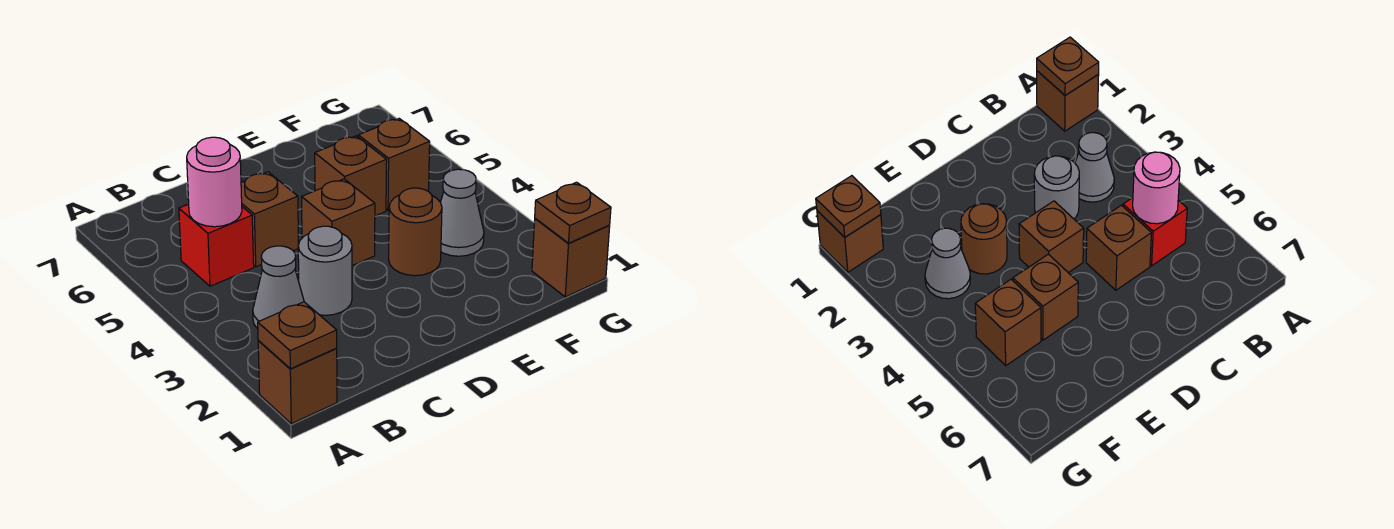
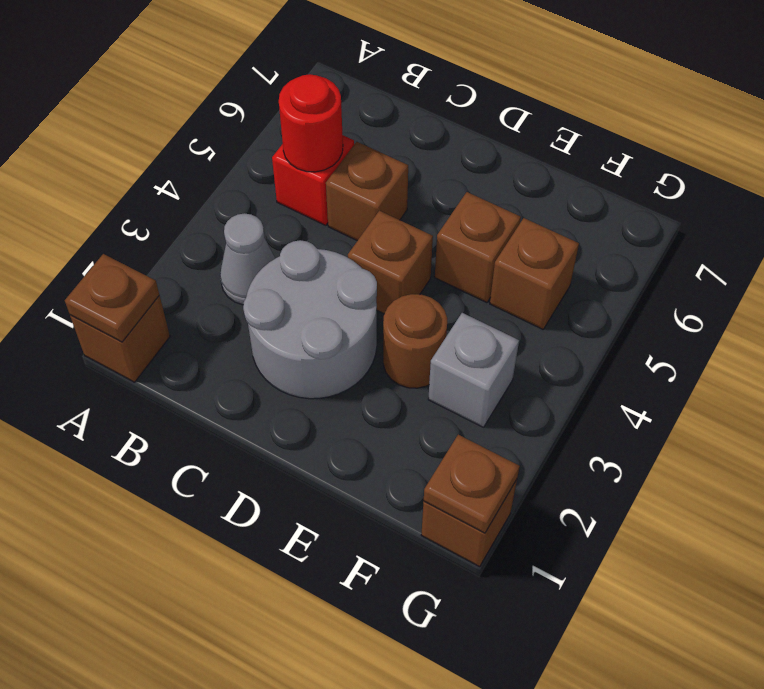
pink 1x1 round brick [187,137,242,227] -> red 1x1 round brick [279,74,343,172]
grey 1x1 round brick [298,226,352,315] -> grey 2x2 round brick [243,240,377,399]
grey 1x1 cone [440,169,484,256] -> grey 1x1 brick [428,313,519,427]

